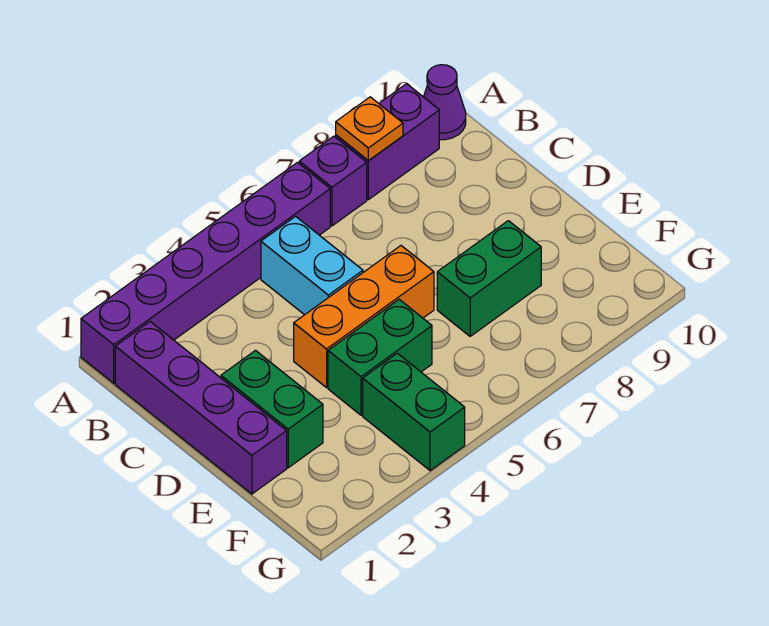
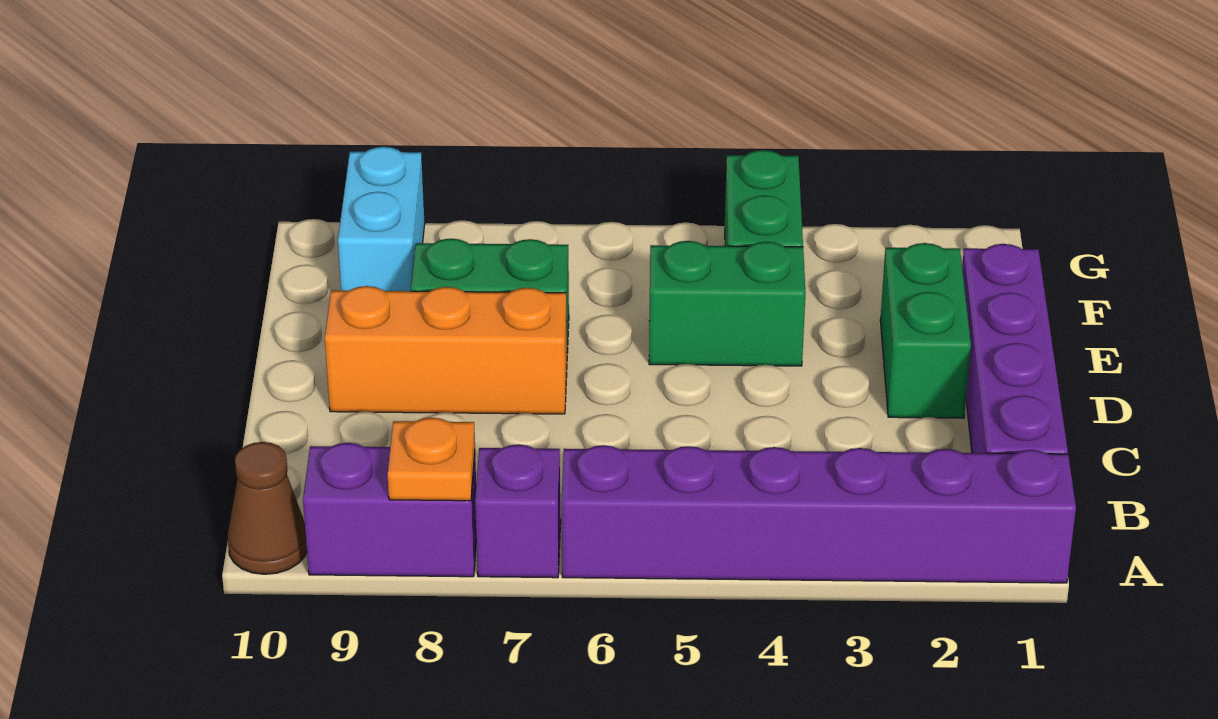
purple 1x1 cone [424,65,466,140] -> brown 1x1 cone [228,442,307,574]
cyan 1x2 brick [261,216,363,315] -> cyan 1x2 brick moved to [338,147,425,291]
orange 1x3 brick [294,246,434,388] -> orange 1x3 brick moved to [325,286,567,414]

